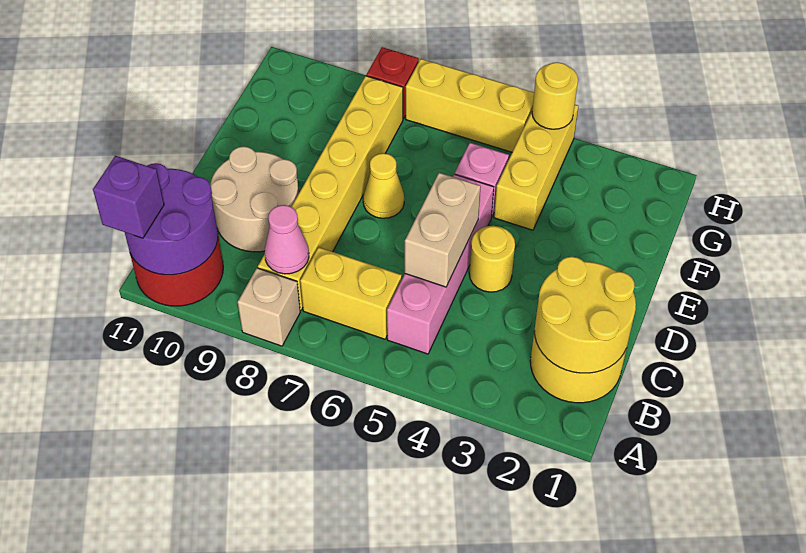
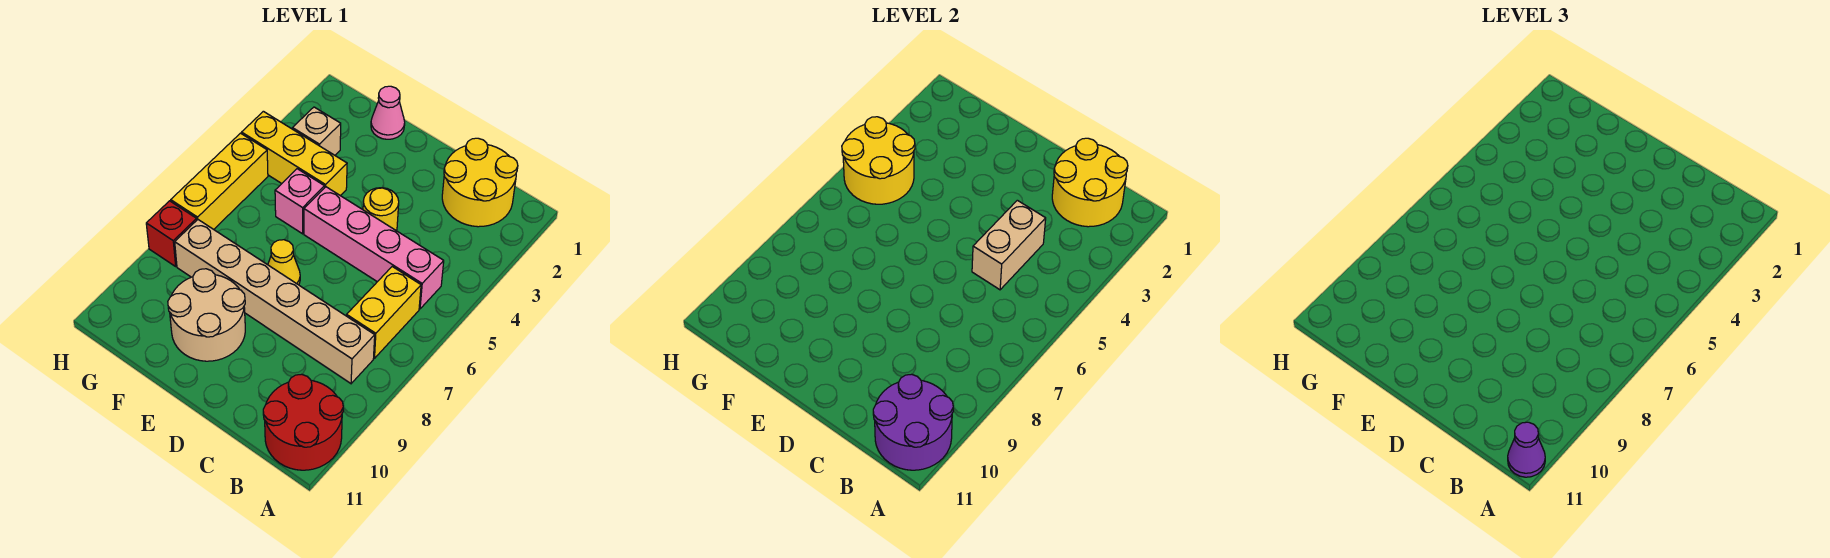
tan 1x1 brick [238,268,300,346] -> tan 1x1 brick moved to [292,107,341,155]
purple 1x1 brick [93,156,164,238] -> purple 1x1 cone [1508,422,1545,477]
yellow 1x6 brick [258,76,403,311] -> tan 1x6 brick [175,220,375,383]
pink 1x1 cone [265,205,309,274] -> pink 1x1 cone moved to [371,86,405,139]
tan 1x2 brick [405,173,481,287] -> tan 1x2 brick turned to [972,200,1046,290]
tan 2x2 round brick [211,146,299,252] -> tan 2x2 round brick moved to [168,269,245,361]
yellow 1x1 round brick [532,62,578,129] -> yellow 2x2 round brick [842,117,915,204]

